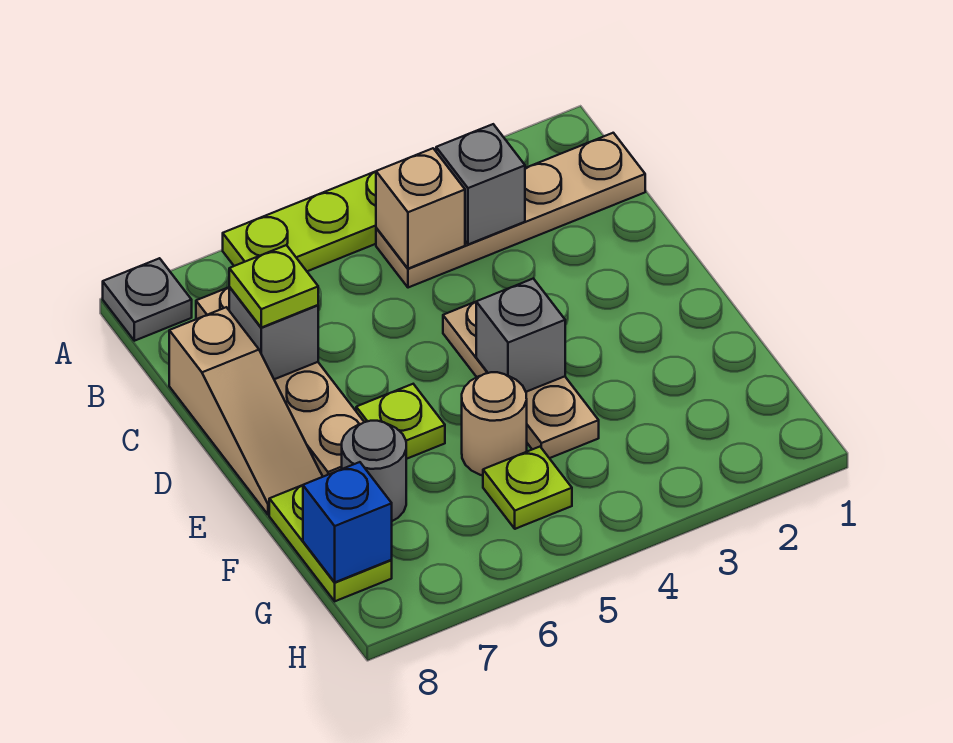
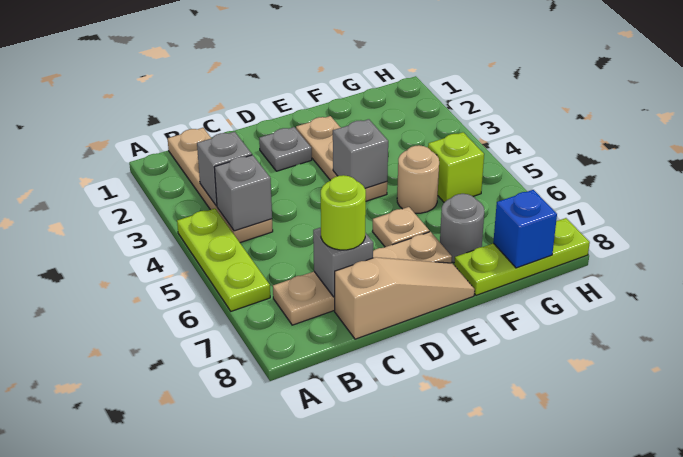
grey 1x1 plate [103,258,192,341] -> grey 1x1 plate moved to [259,127,312,171]
tan 1x1 brick [376,148,465,269] -> grey 1x1 brick [214,155,272,231]
lime 1x1 plate [229,245,318,328] -> lime 1x1 round brick [321,175,366,250]
tan 1x3 plate [443,302,599,458] -> tan 1x3 plate turned to [296,116,387,201]
lime 1x1 plate [356,384,445,459] -> tan 1x1 plate [372,207,430,247]
lime 1x2 plate [269,485,392,601] -> lime 1x3 plate [454,218,590,295]
lime 1x1 plate [483,447,572,529] -> lime 1x1 brick [428,132,484,202]

